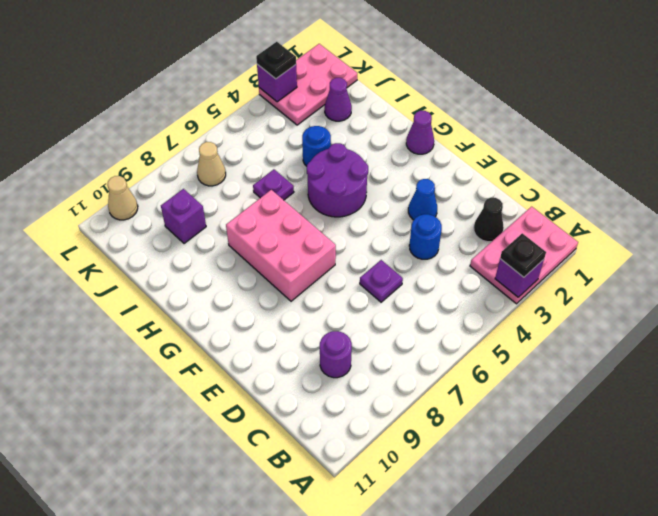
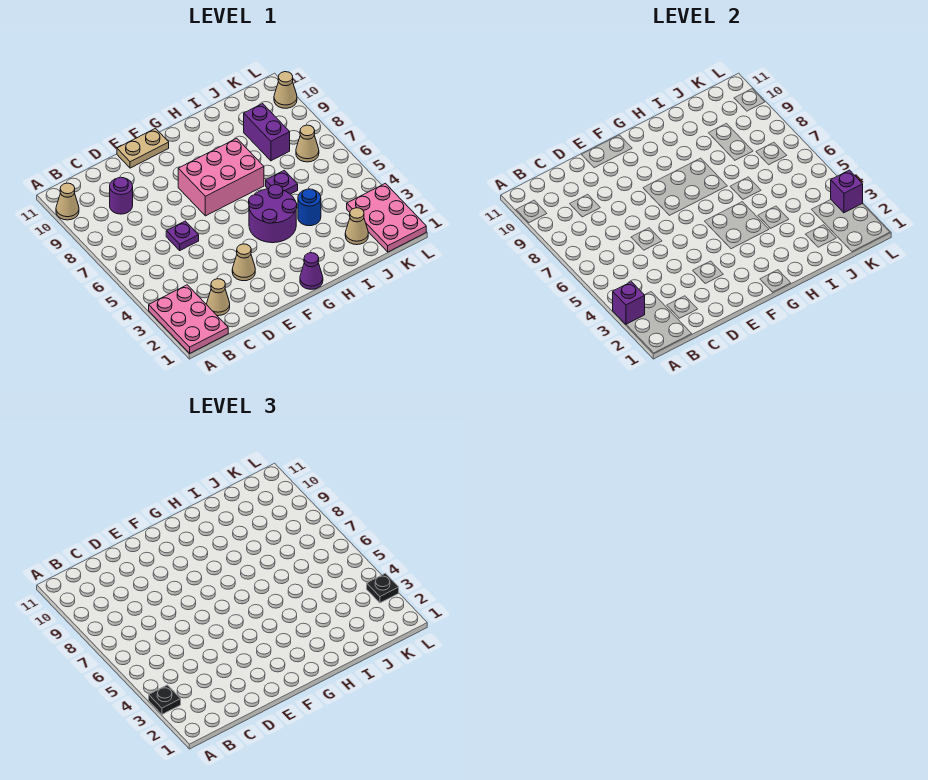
none -> tan 1x1 cone [56,183,79,220]
black 1x1 cone [474,198,504,242] -> tan 1x1 cone [207,279,230,316]
blue 1x1 round brick [409,214,442,259] -> none
blue 1x1 cone [408,179,437,220] -> tan 1x1 cone [232,244,255,281]
none -> tan 1x2 plate [117,128,169,168]
purple 1x1 cone [325,78,352,121] -> tan 1x1 cone [345,208,368,245]
purple 1x1 brick [161,189,206,244] -> purple 1x2 brick [244,104,290,161]

